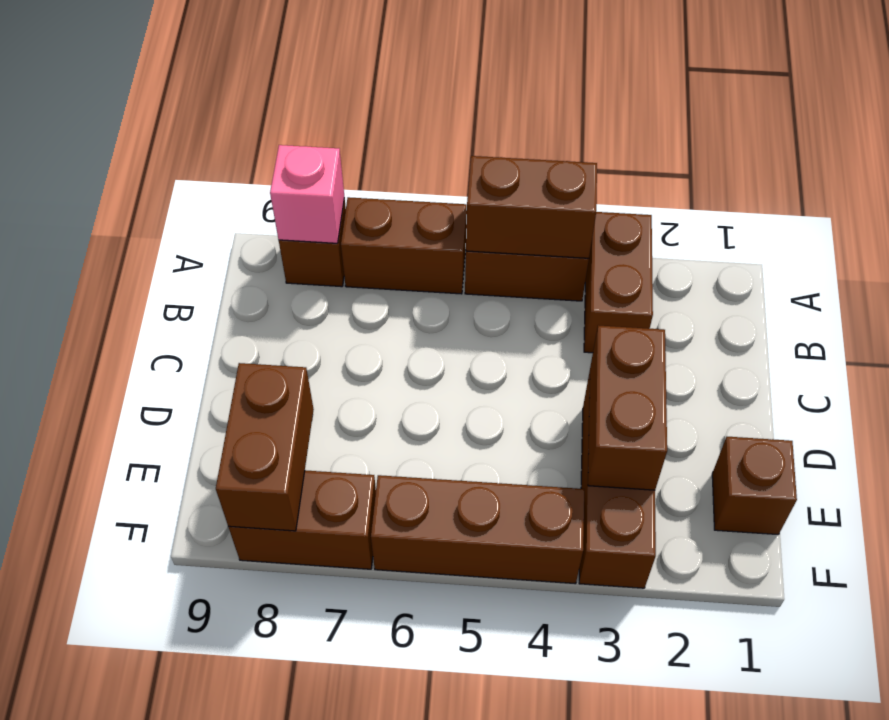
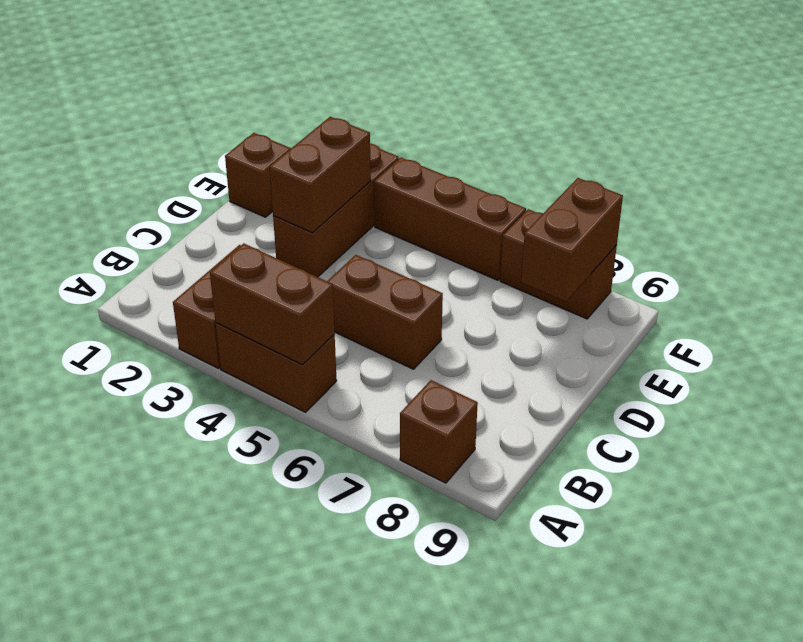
brown 1x2 brick [341,197,467,294] -> brown 1x2 brick moved to [327,255,443,369]
pink 1x1 brick [270,145,344,243] -> none

